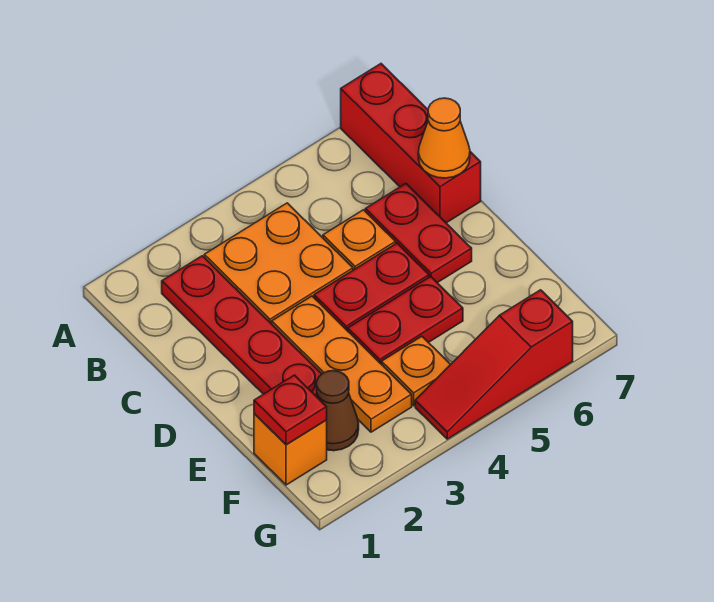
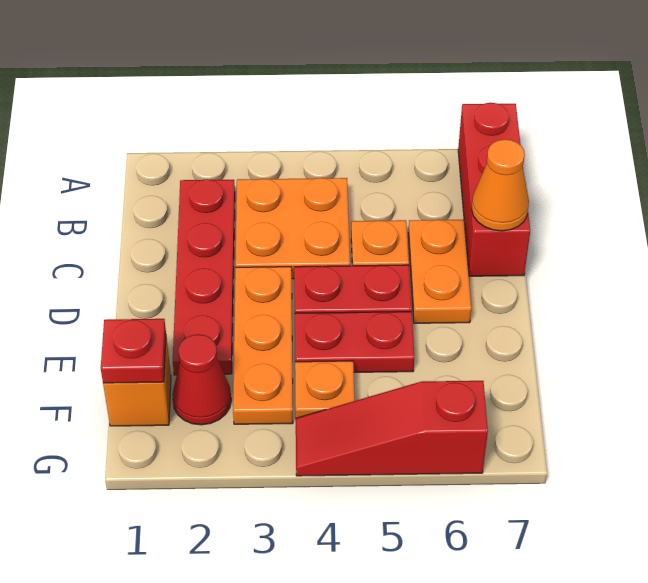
red 1x2 plate [365,184,472,283] -> orange 1x2 plate [408,220,471,323]
brown 1x1 cone [316,371,359,451] -> red 1x1 cone [172,334,231,425]

